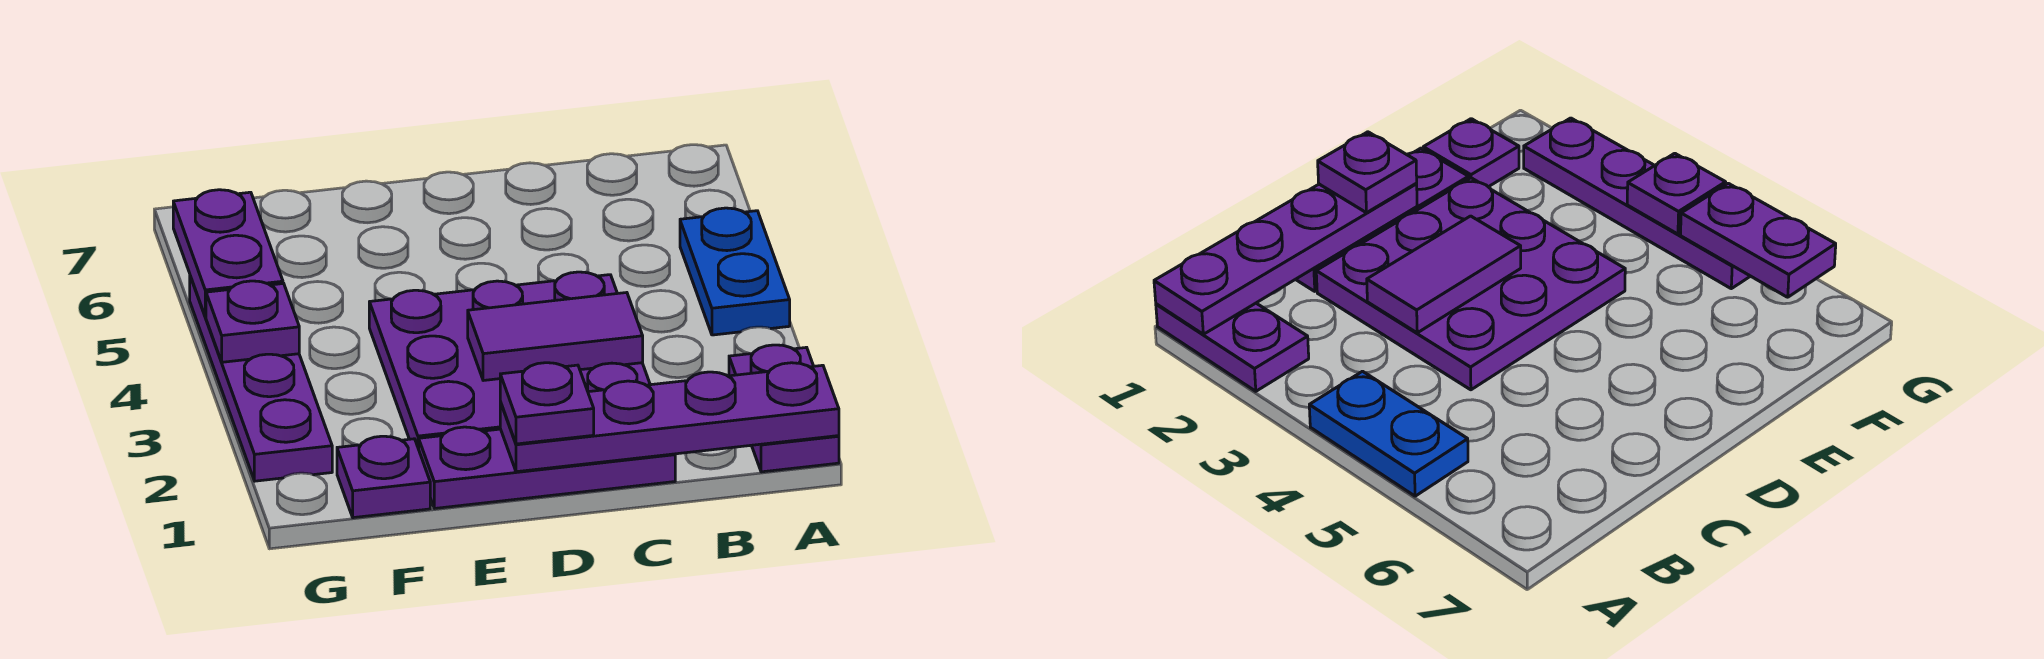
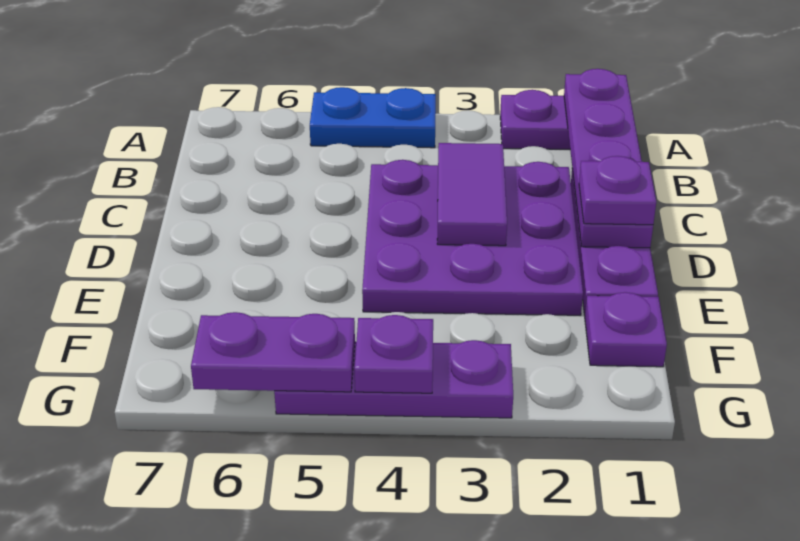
purple 1x4 plate [190,276,332,481] -> purple 1x3 plate [274,340,513,418]

